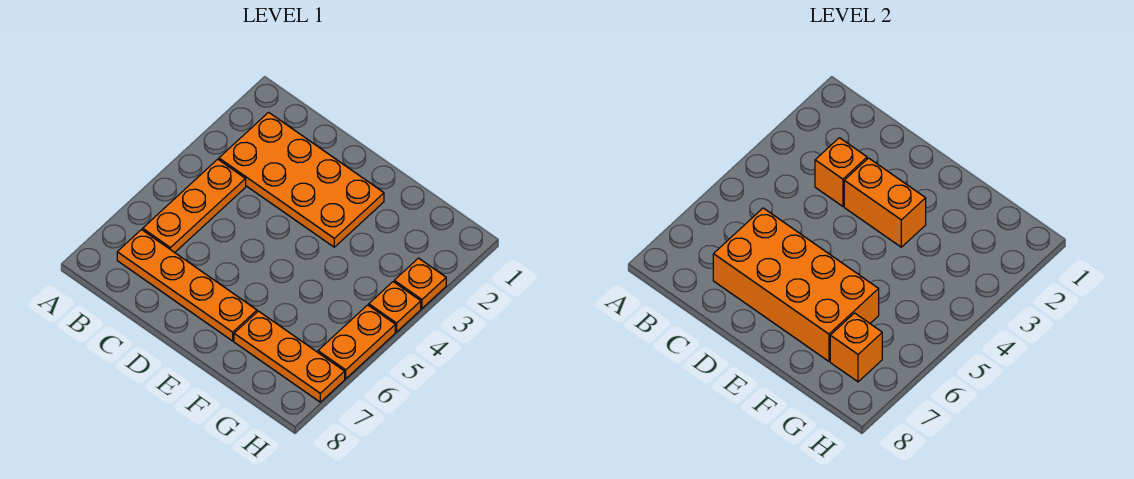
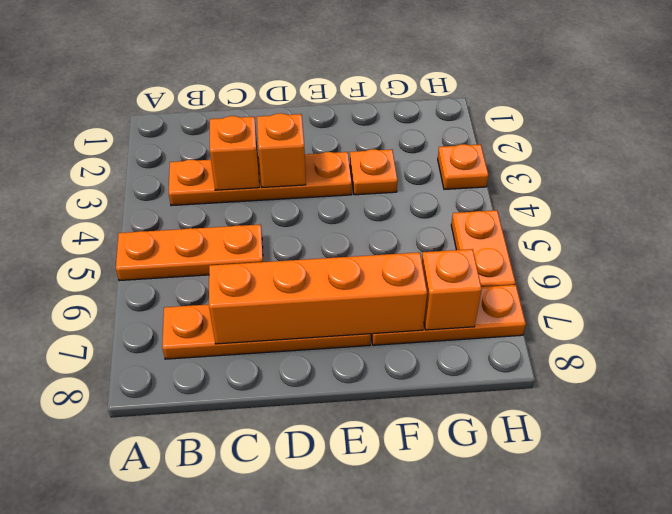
orange 2x4 plate [219,112,384,247] -> orange 1x4 plate [169,152,352,206]
orange 1x3 plate [143,159,246,252] -> orange 1x3 plate turned to [116,224,263,281]
orange 2x4 brick [713,208,879,361] -> orange 1x4 brick [209,252,427,344]
orange 1x2 brick [844,158,926,247] -> orange 1x1 brick [257,113,306,188]
orange 1x1 plate [369,282,421,332] -> orange 1x1 plate moved to [350,149,398,195]

